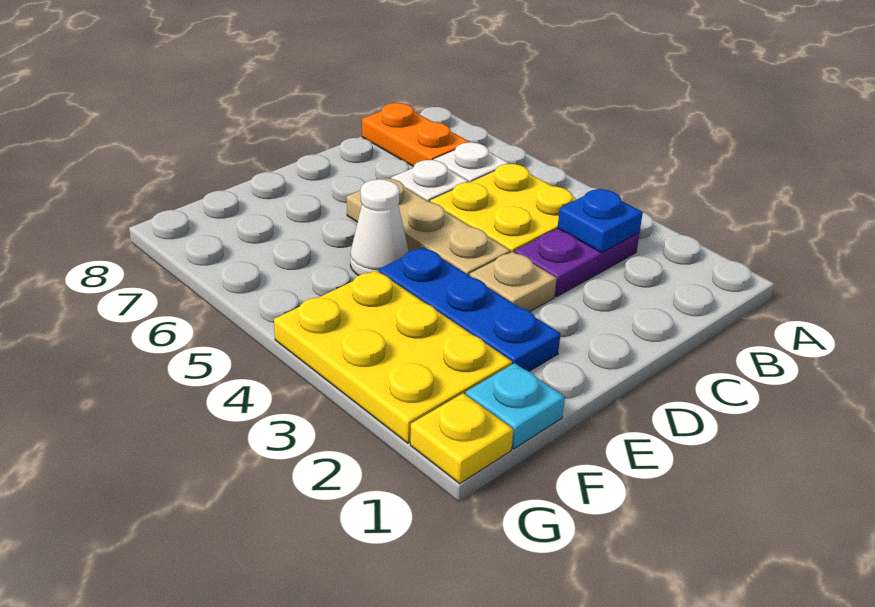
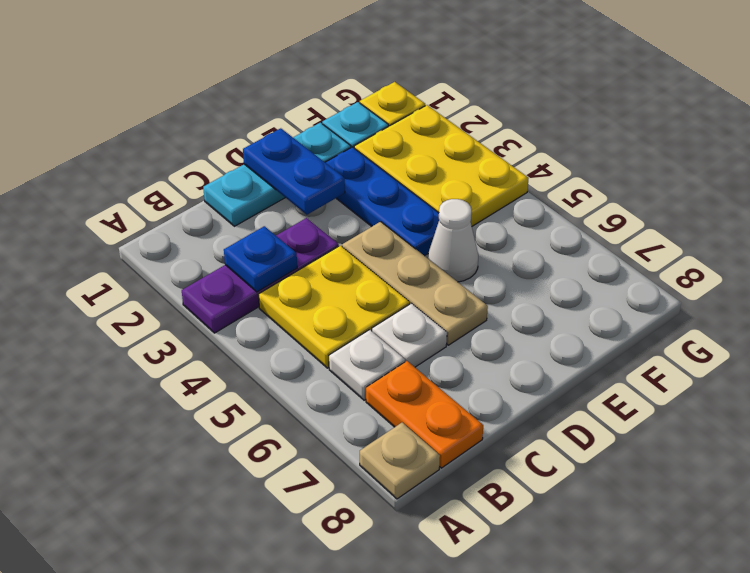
purple 1x2 plate [515,229,639,297] -> purple 1x3 plate [182,218,339,333]
none -> cyan 1x3 plate [203,123,351,226]
none -> blue 1x2 plate [243,128,345,215]
tan 1x1 plate [470,252,557,311] -> tan 1x1 plate moved to [360,423,440,499]

